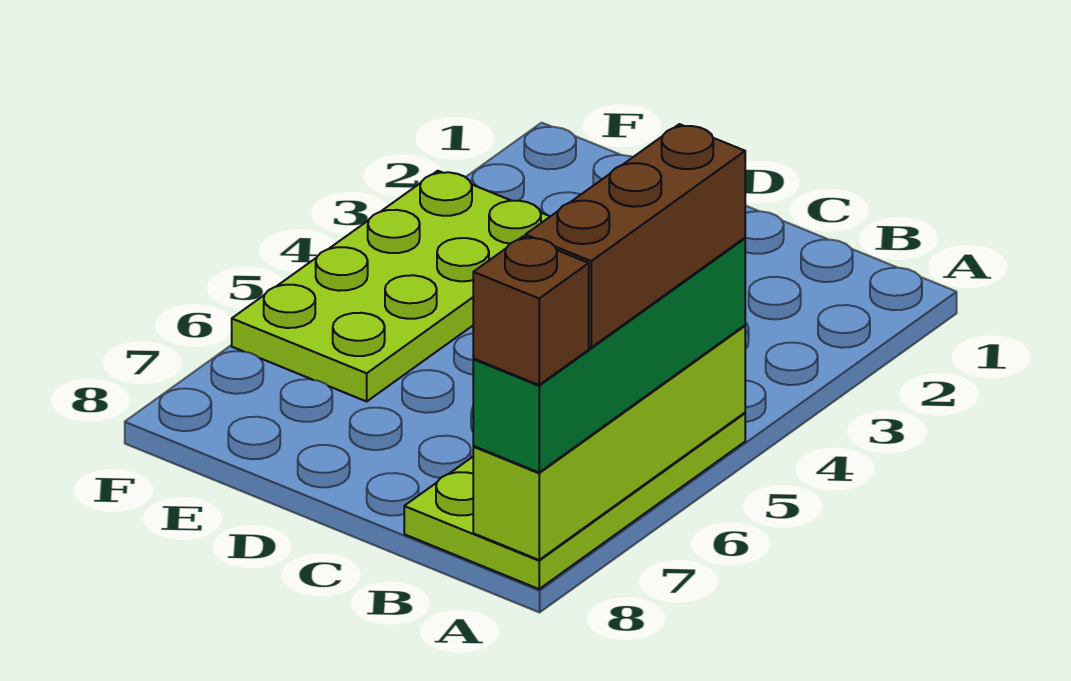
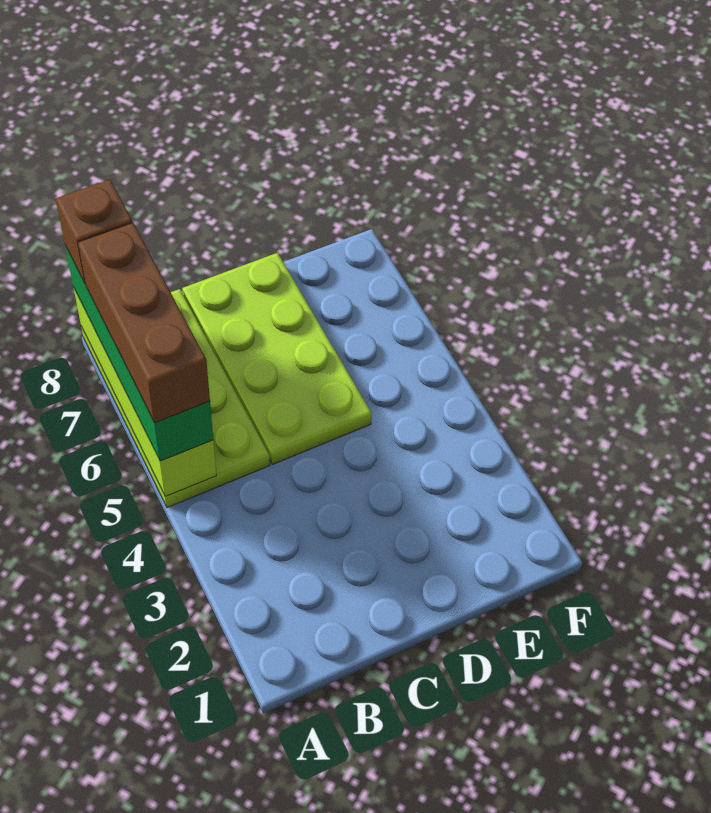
lime 2x4 plate [232,171,550,401] -> lime 2x4 plate moved to [182,253,372,465]

